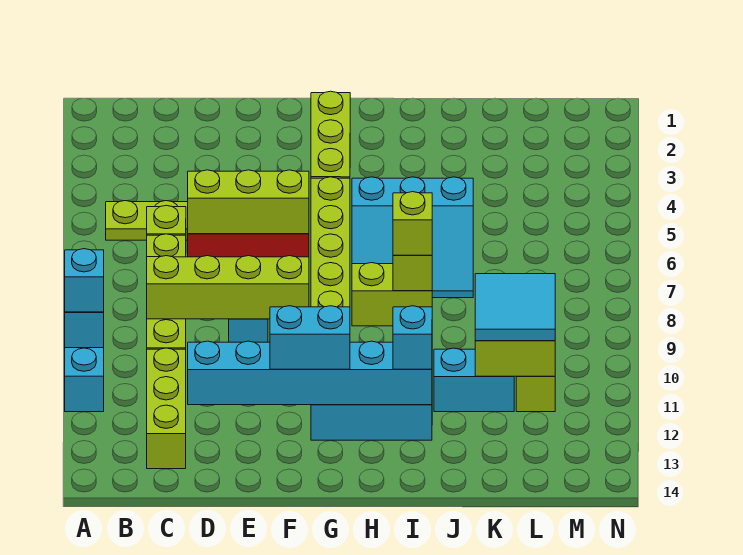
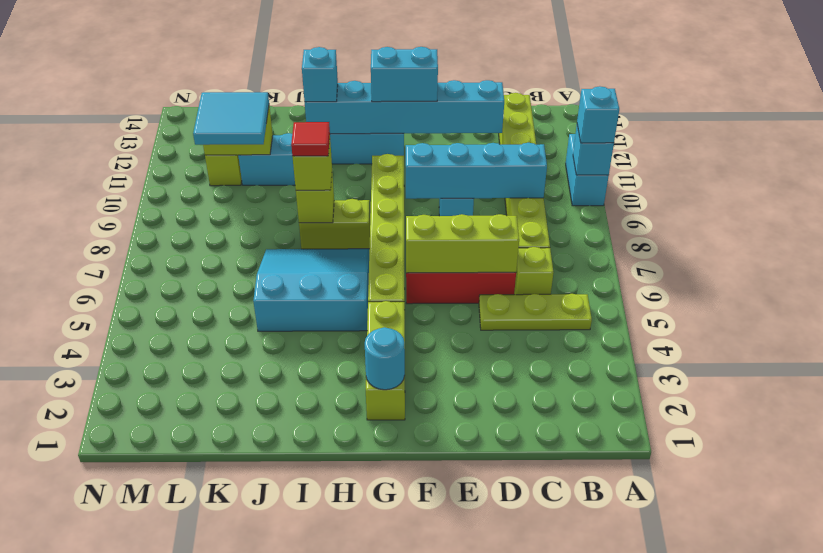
lime 1x4 brick [147,256,309,319] -> cyan 1x4 brick [406,143,547,199]
none -> cyan 1x1 round brick [365,327,405,390]
none -> red 1x1 tile [291,122,330,156]

